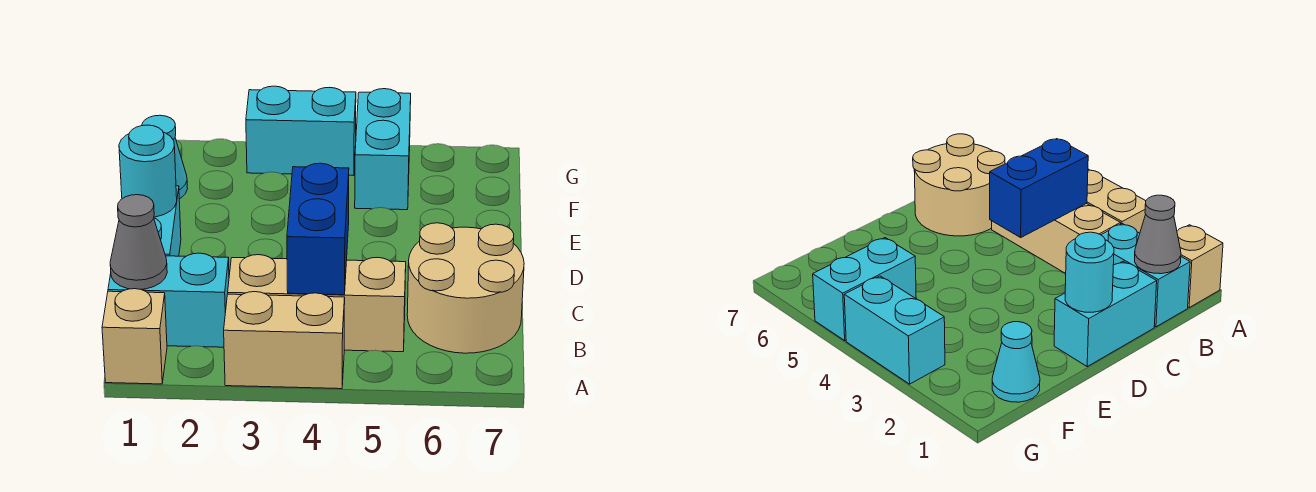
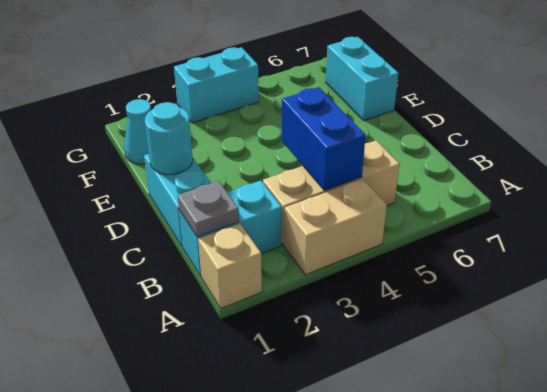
grey 1x1 cone [110,195,167,289] -> grey 1x1 plate [177,181,239,237]
tan 2x2 round brick [407,223,524,353] -> none
cyan 1x2 brick [355,89,411,210] -> cyan 1x2 brick moved to [326,37,399,120]

